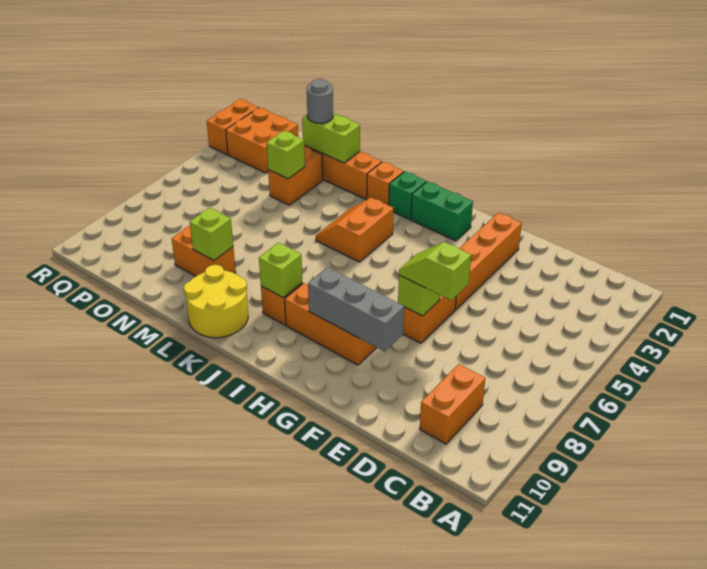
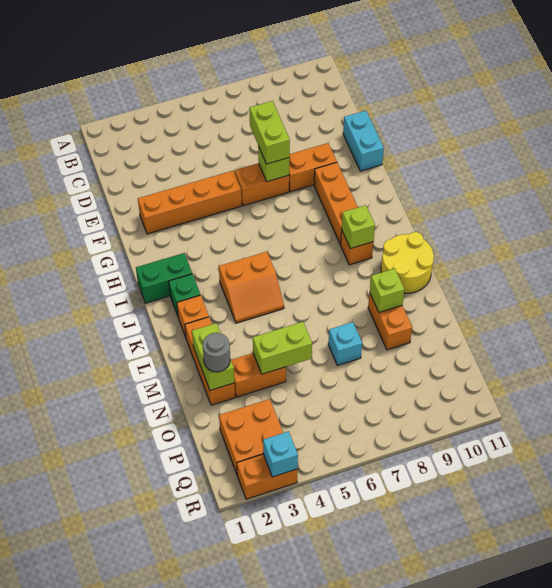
orange 1x2 brick [420,364,485,444] -> orange 1x2 brick moved to [289,143,337,192]
lime 1x2 slope [399,242,471,300] -> lime 1x2 brick [249,101,290,164]
none -> cyan 1x2 brick [343,111,384,171]
grey 1x3 brick [308,267,404,352] -> none
green 1x2 brick [411,181,473,241] -> green 1x2 brick turned to [136,253,192,303]
lime 1x1 brick [267,131,305,179] -> lime 1x2 brick [253,322,312,374]
none -> cyan 1x1 brick [328,322,362,365]
none -> cyan 1x1 brick [263,432,298,477]

